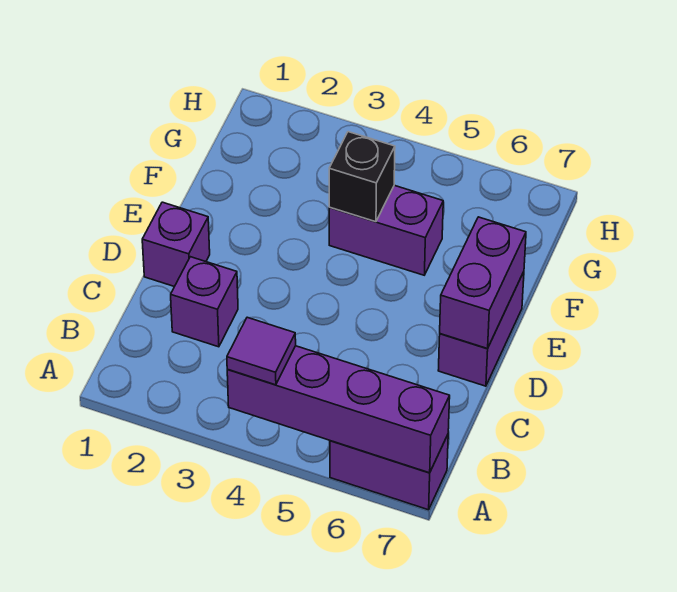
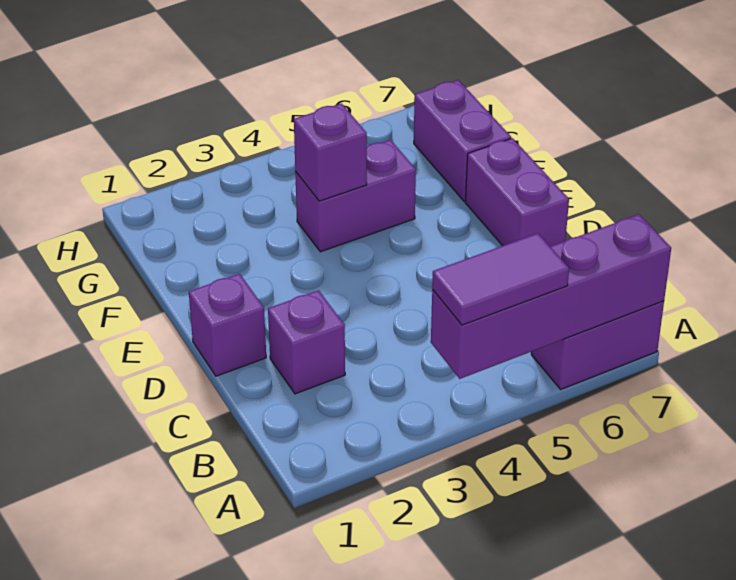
purple 1x1 tile [227,317,296,385] -> purple 1x2 tile [432,233,569,325]
purple 1x2 brick [440,217,526,349] -> purple 1x2 brick moved to [414,80,511,201]
black 1x1 brick [329,132,395,222] -> purple 1x1 brick [294,103,367,201]

